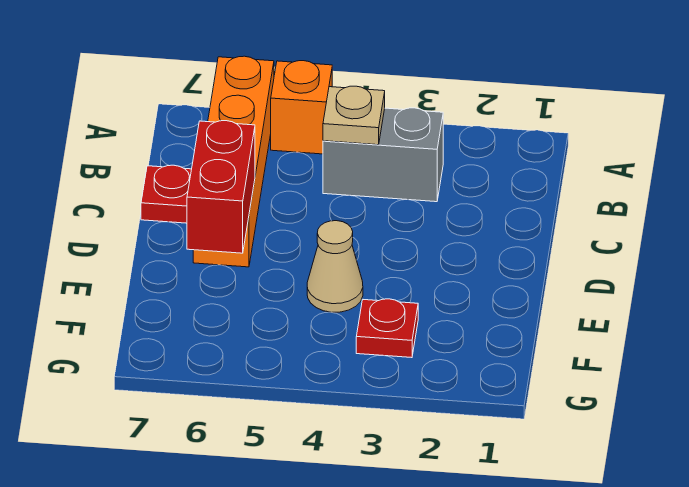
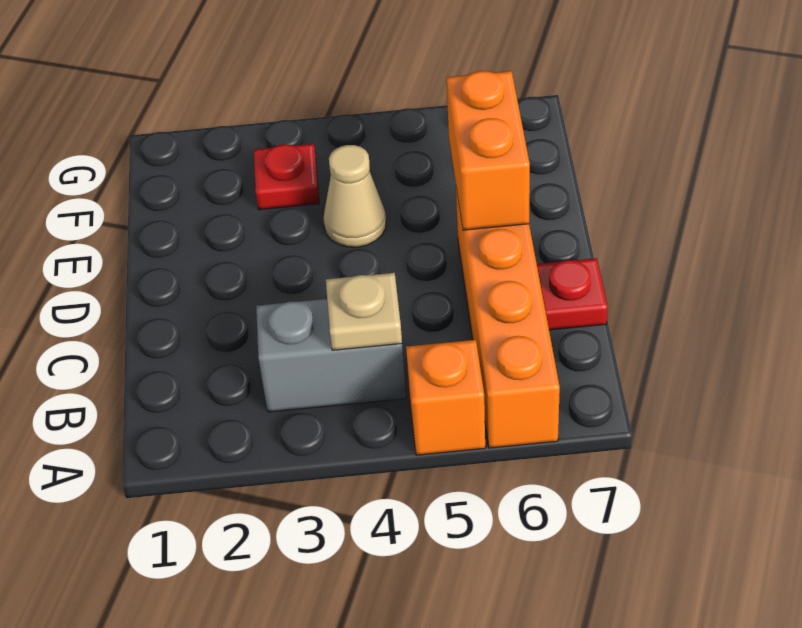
red 1x2 brick [187,121,255,253] -> orange 1x2 brick [447,71,530,230]

